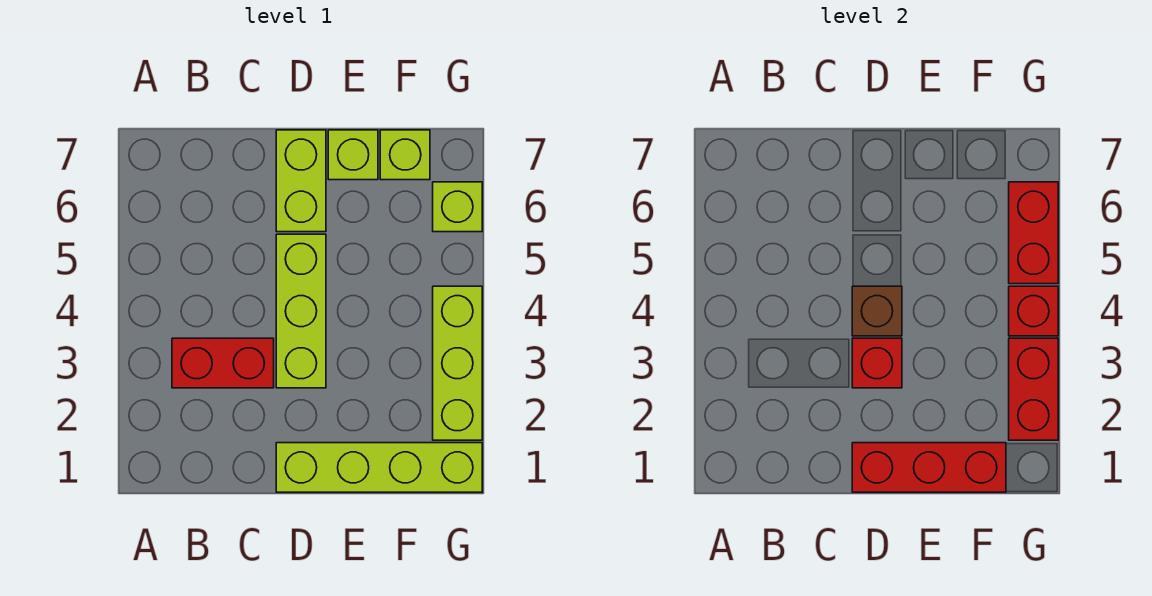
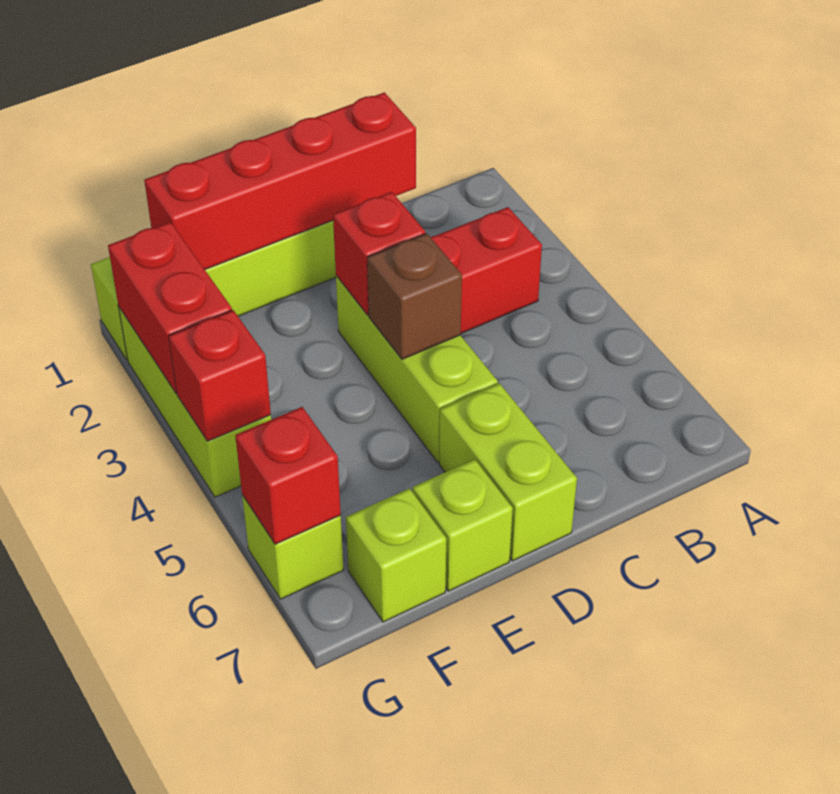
red 1x3 brick [852,443,1006,492] -> red 1x4 brick [144,92,416,270]
red 1x2 brick [1009,182,1058,284] -> red 1x1 brick [235,407,341,544]

